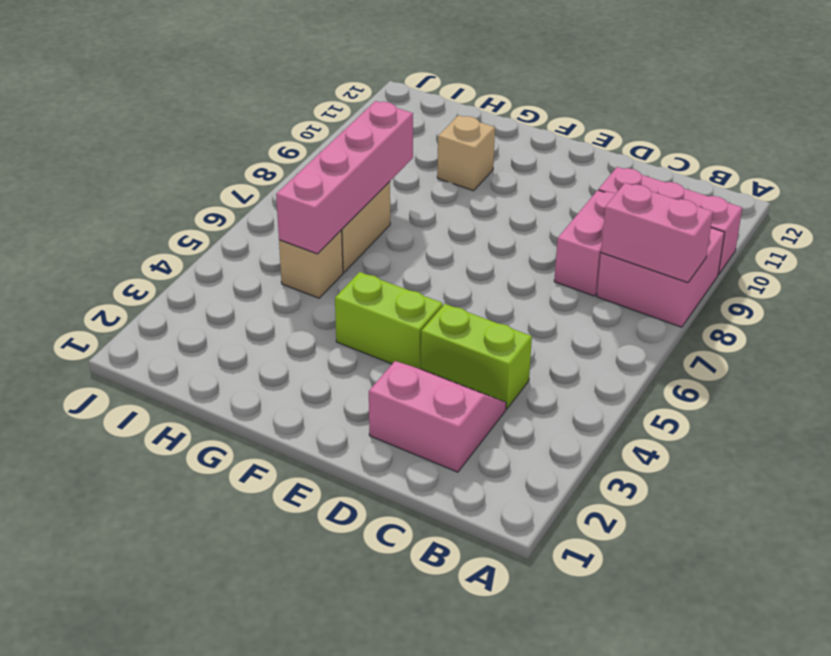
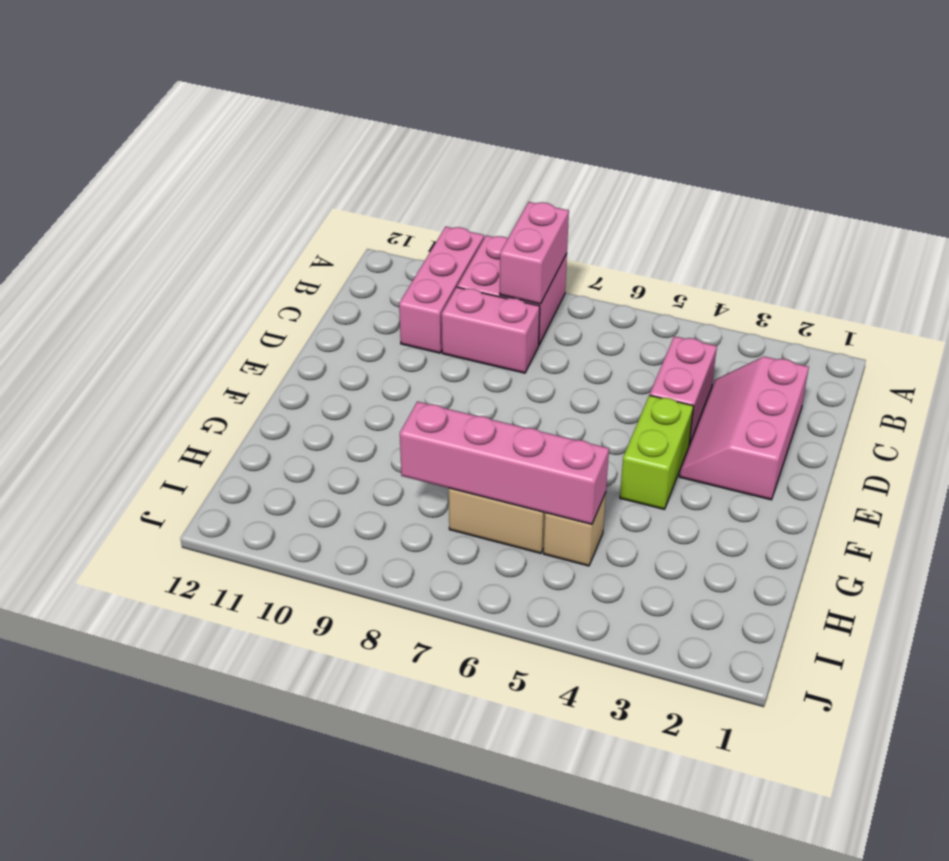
pink 2x2 slope [369,361,506,472] -> pink 2x3 slope [680,357,809,500]
lime 1x2 brick [421,304,532,409] -> pink 1x2 brick [650,336,717,445]
tan 1x1 brick [437,115,495,191] -> none

